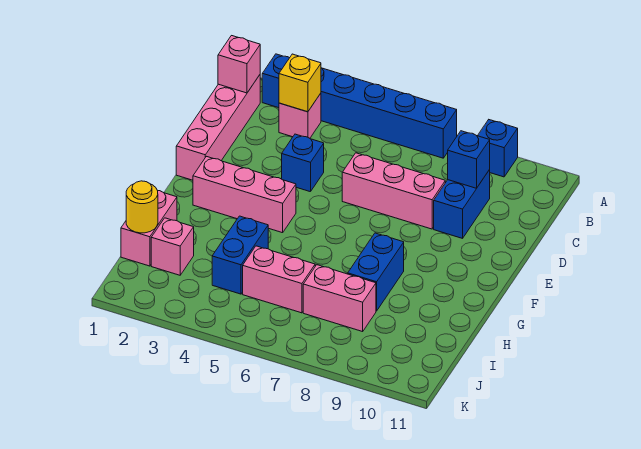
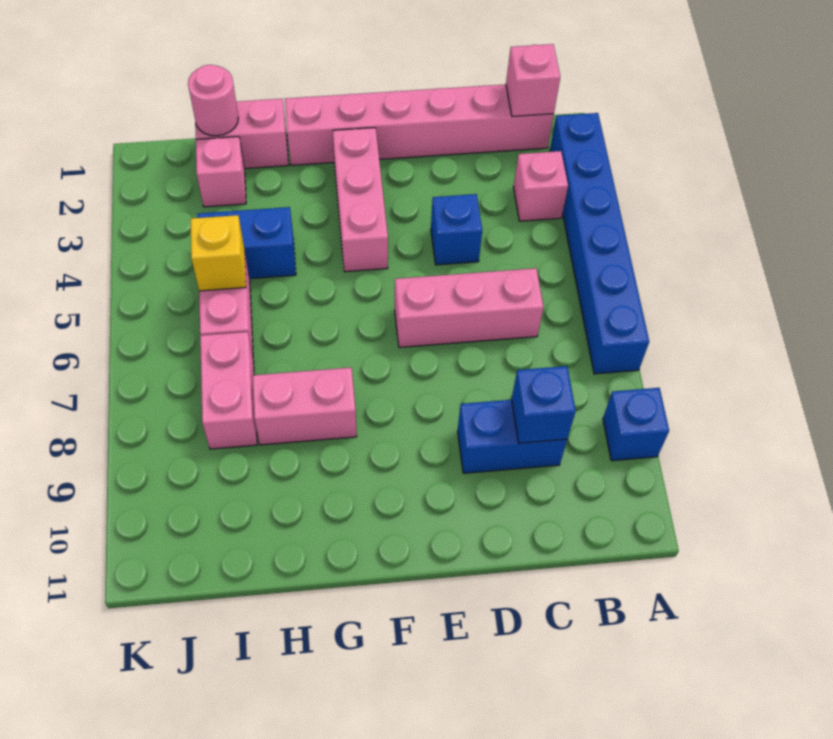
pink 1x4 brick [176,75,260,180] -> pink 1x6 brick [285,84,554,165]
yellow 1x1 brick [279,54,321,112] -> yellow 1x1 brick moved to [190,215,246,291]
pink 1x3 brick [342,153,445,229] -> pink 1x3 brick turned to [395,268,544,347]
blue 1x2 brick [348,233,404,311] -> pink 1x2 brick [253,368,357,445]
yellow 1x1 round brick [126,181,158,233] -> pink 1x1 round brick [188,65,239,136]

